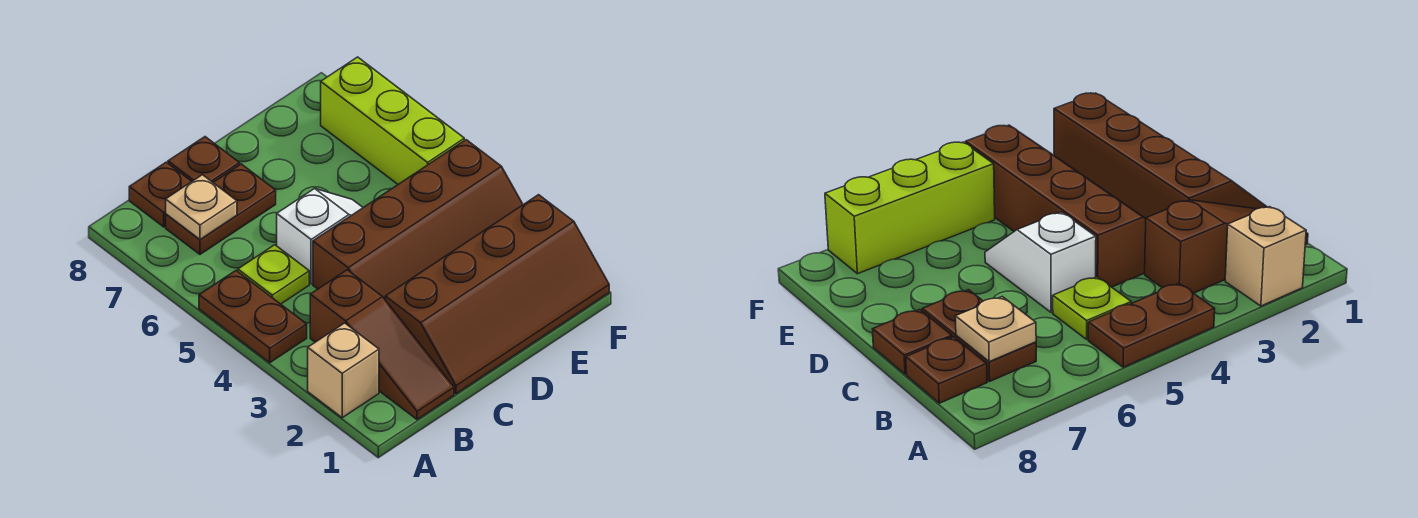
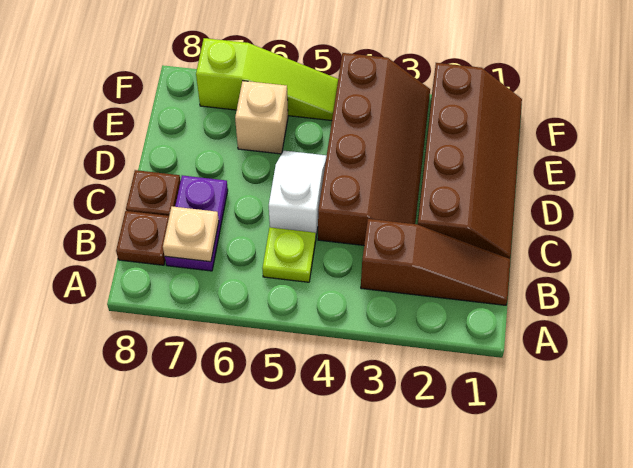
tan 1x1 brick [308,323,379,418] -> tan 1x1 brick moved to [235,81,288,154]
brown 1x2 plate [199,271,307,363] -> none
brown 1x2 plate [166,164,276,254] -> purple 1x2 plate [165,175,228,271]
lime 1x3 brick [321,57,464,184] -> lime 1x3 slope [196,38,338,120]

